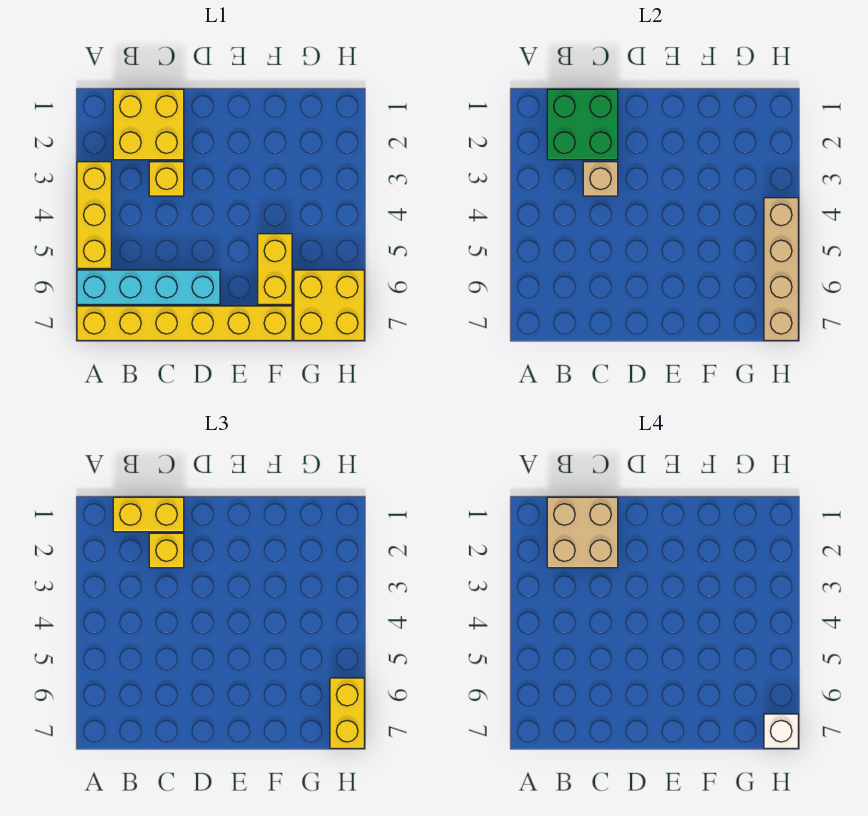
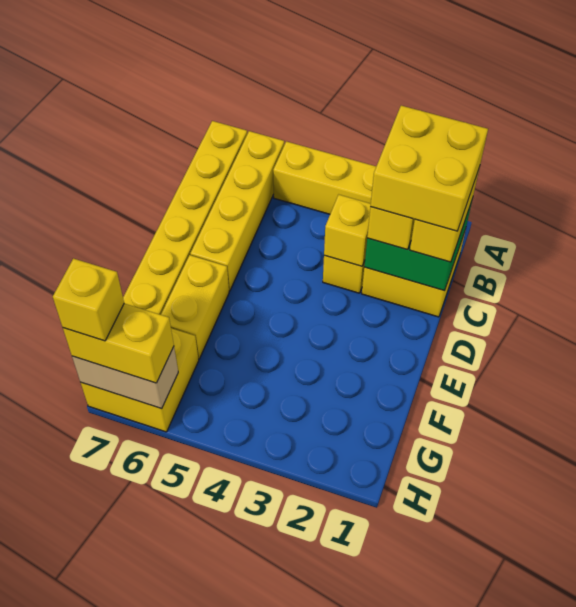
cyan 1x4 brick [77,270,220,304] -> yellow 1x4 brick [190,131,284,291]
tan 2x2 brick [547,497,618,568] -> yellow 2x2 brick [371,106,488,231]
tan 1x1 brick [583,162,618,196] -> yellow 1x1 brick [324,195,371,266]
yellow 1x2 brick [258,234,292,304] -> yellow 1x2 brick turned to [161,255,229,359]
tan 1x4 brick [764,198,798,340] -> tan 1x2 brick [72,347,178,409]
white 1x1 brick [764,714,798,748] -> yellow 1x1 brick [53,258,124,341]

